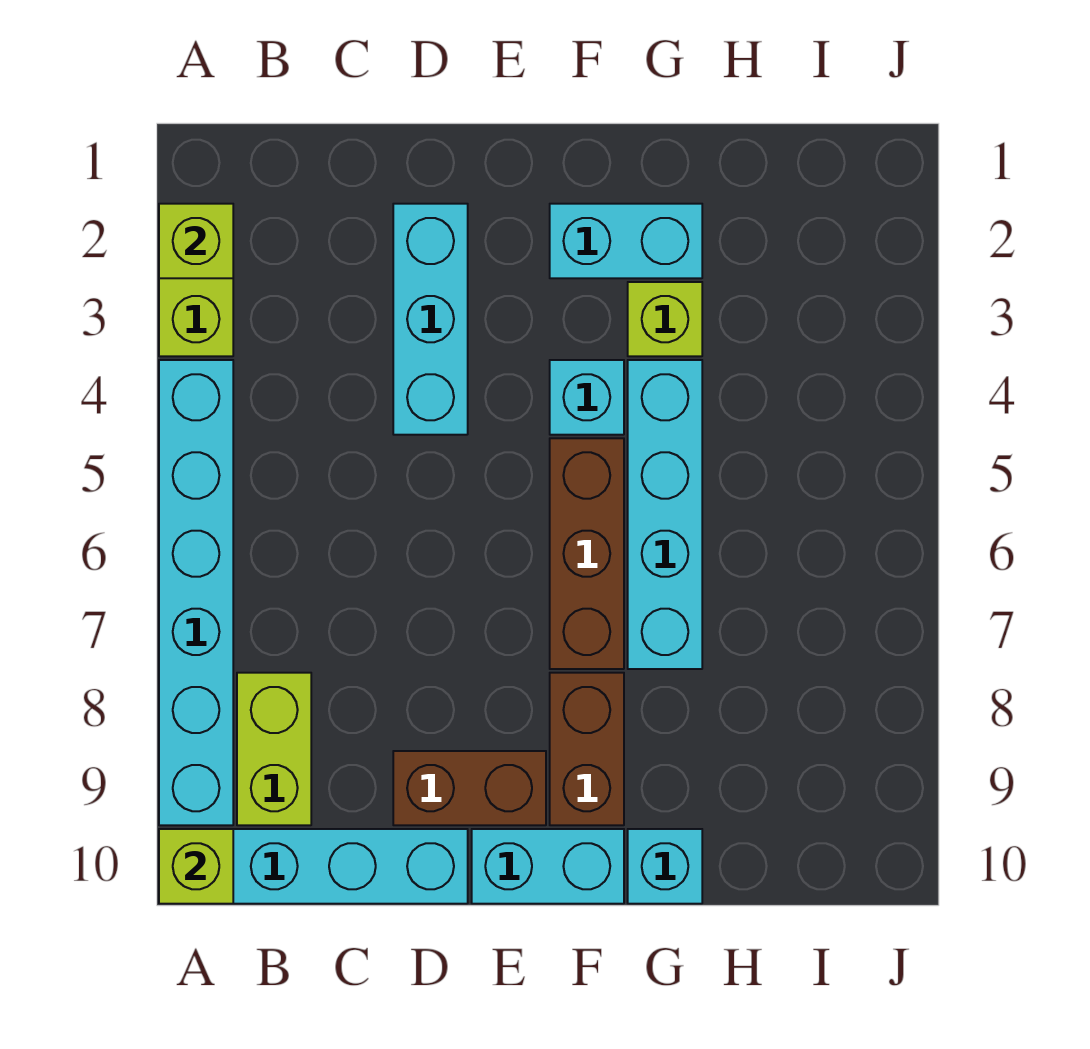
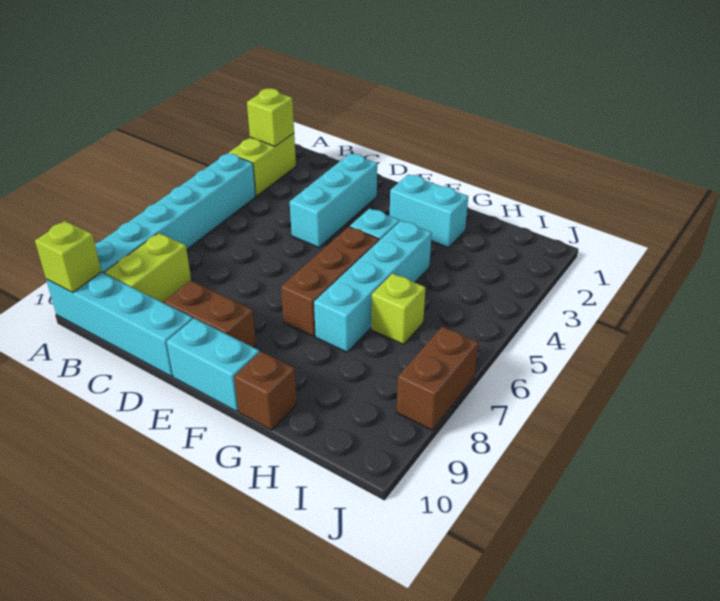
brown 1x2 brick [550,673,624,825] -> brown 1x2 brick moved to [397,326,478,430]
lime 1x1 brick [628,282,702,356] -> lime 1x1 brick moved to [371,273,425,344]
cyan 1x1 brick [628,829,702,904] -> brown 1x1 brick [234,351,297,430]

